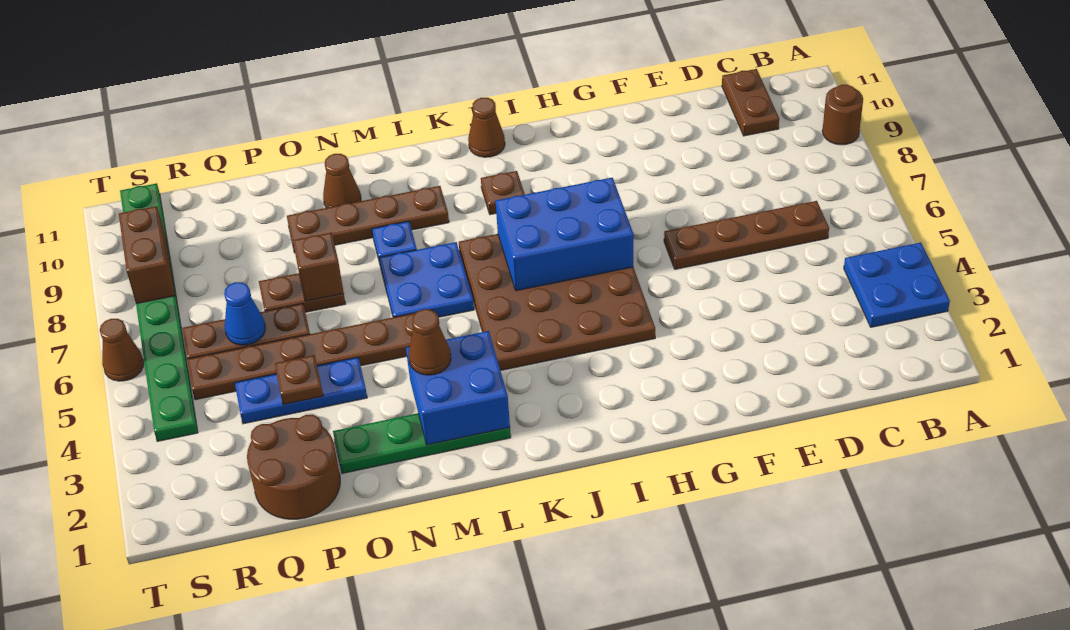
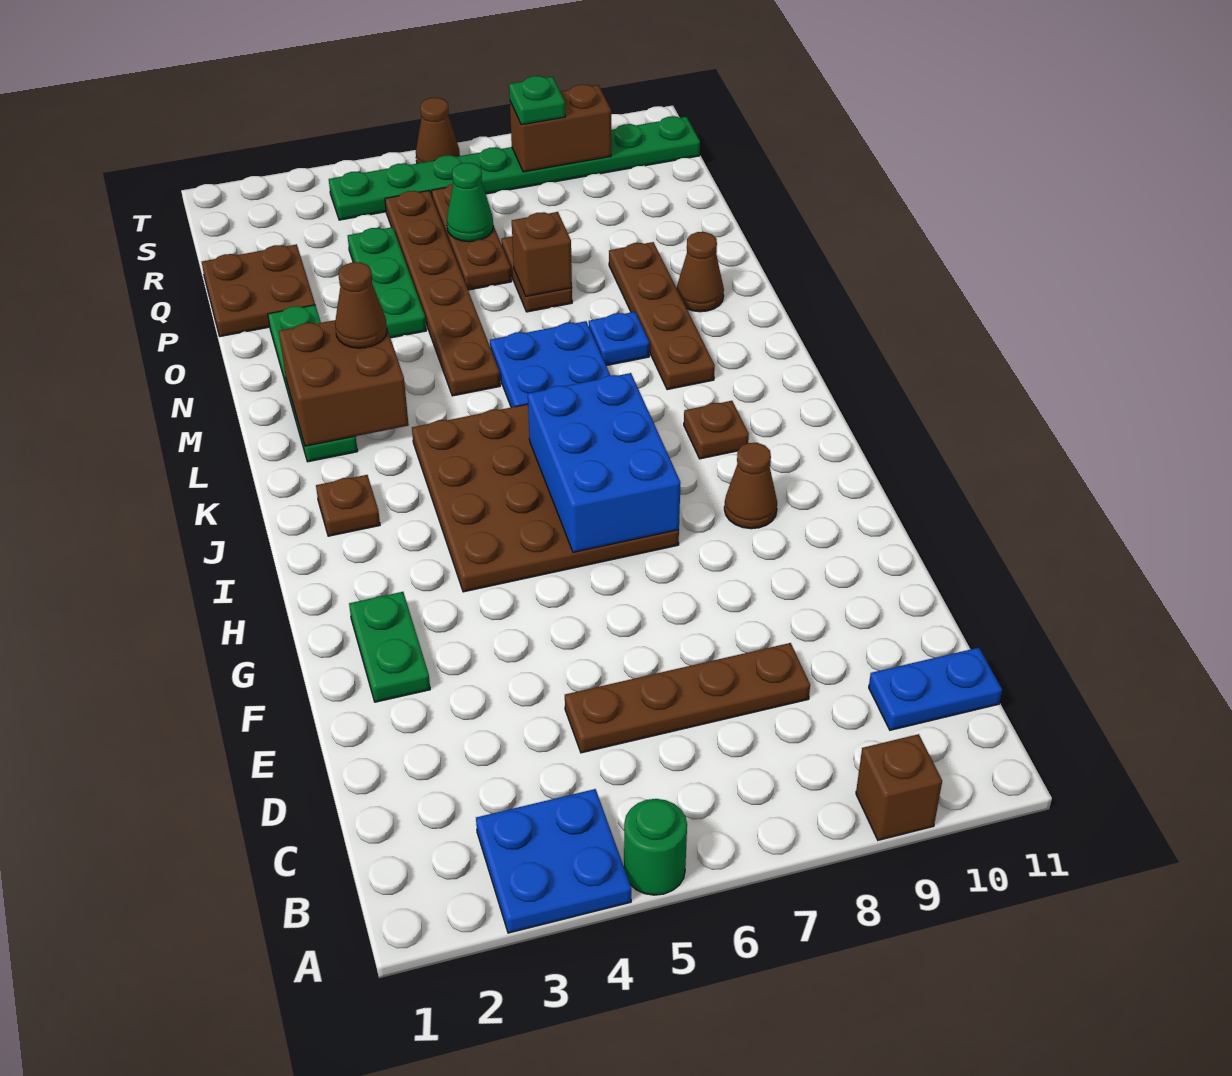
none -> green 1x1 round brick [624,799,687,895]
brown 1x1 round brick [822,85,863,145] -> brown 1x1 brick [856,734,942,840]
brown 1x4 plate [664,201,829,269] -> brown 1x4 plate turned to [565,643,810,753]
brown 1x2 plate [722,69,779,136] -> blue 1x2 plate [869,648,1002,730]
none -> green 1x2 plate [349,592,430,702]
brown 1x1 cone [468,98,505,157] -> brown 1x1 cone moved to [724,443,777,529]
blue 2x2 brick [406,331,510,445] -> brown 2x2 brick [279,320,409,446]
blue 1x3 plate [235,357,367,424] -> green 1x3 plate [348,227,426,338]
brown 2x2 round brick [247,415,340,519] -> brown 2x2 plate [202,244,315,336]
brown 1x1 plate [275,355,323,405] -> brown 1x1 plate moved to [316,475,380,536]
blue 1x1 cone [224,282,265,345] -> green 1x1 cone [447,163,493,242]
none -> green 1x1 plate [509,76,565,125]

